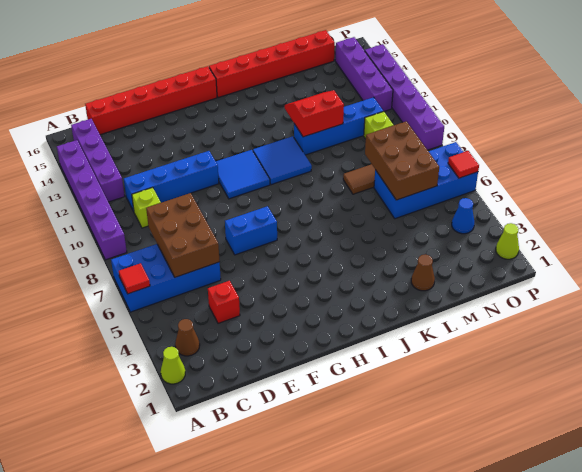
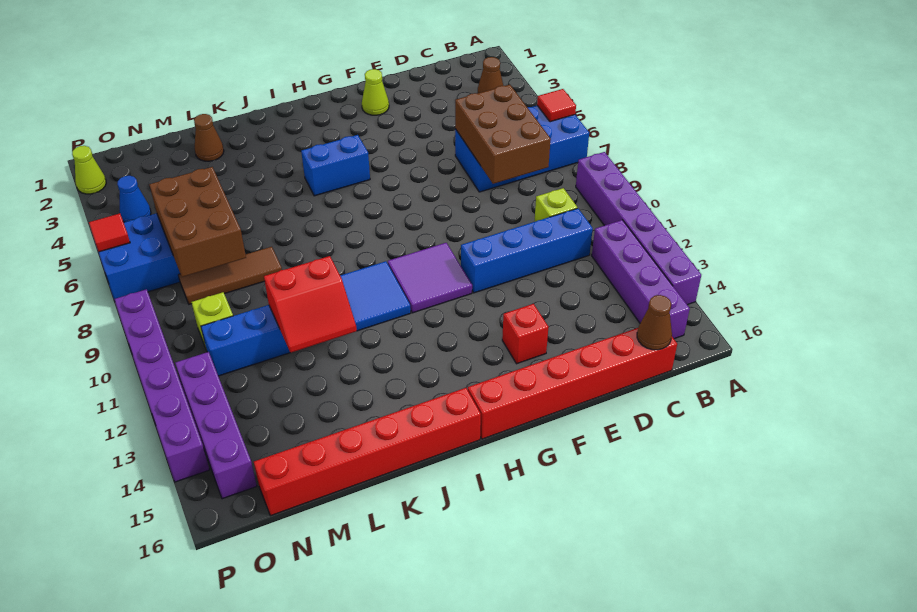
lime 1x1 cone [161,347,185,384] -> lime 1x1 cone moved to [362,69,389,115]
none -> brown 1x1 cone [637,295,672,350]
red 1x1 brick [208,281,240,323] -> red 1x1 brick moved to [502,304,548,364]
blue 1x2 brick [225,206,277,255] -> blue 1x2 brick moved to [301,135,370,196]
blue 2x2 tile [216,150,270,199] -> purple 2x2 tile [388,243,472,313]

